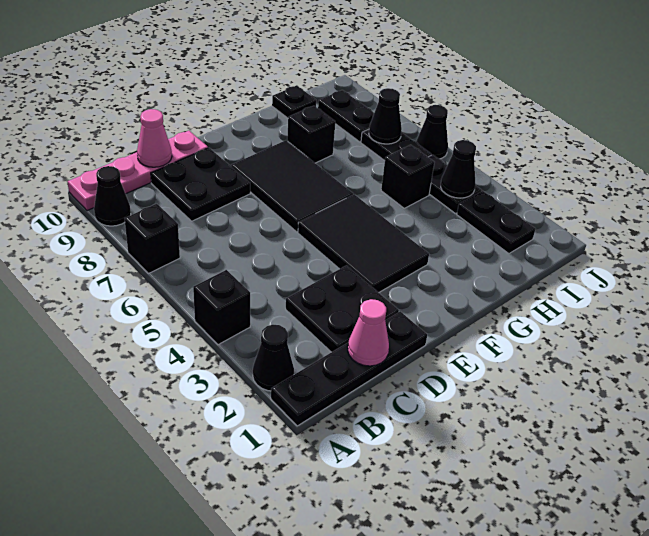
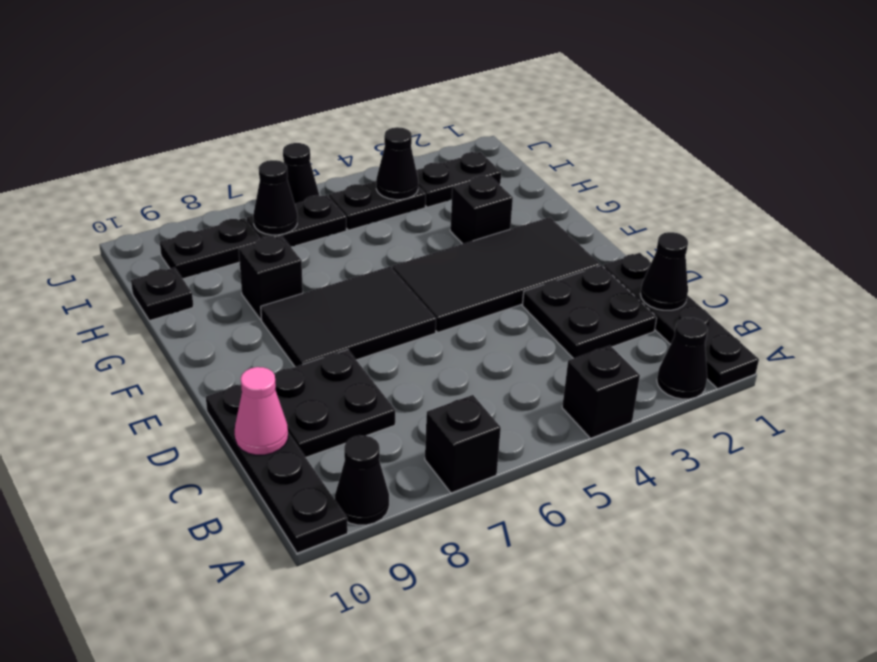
pink 1x4 plate [68,131,208,211] -> black 1x4 plate [206,385,348,553]
pink 1x1 cone [348,299,389,366] -> black 1x1 cone [640,232,688,310]
black 2x3 tile [298,194,429,293] -> black 2x4 tile [392,217,600,332]
black 1x1 brick [381,145,434,208] -> black 1x1 brick moved to [450,176,513,244]

